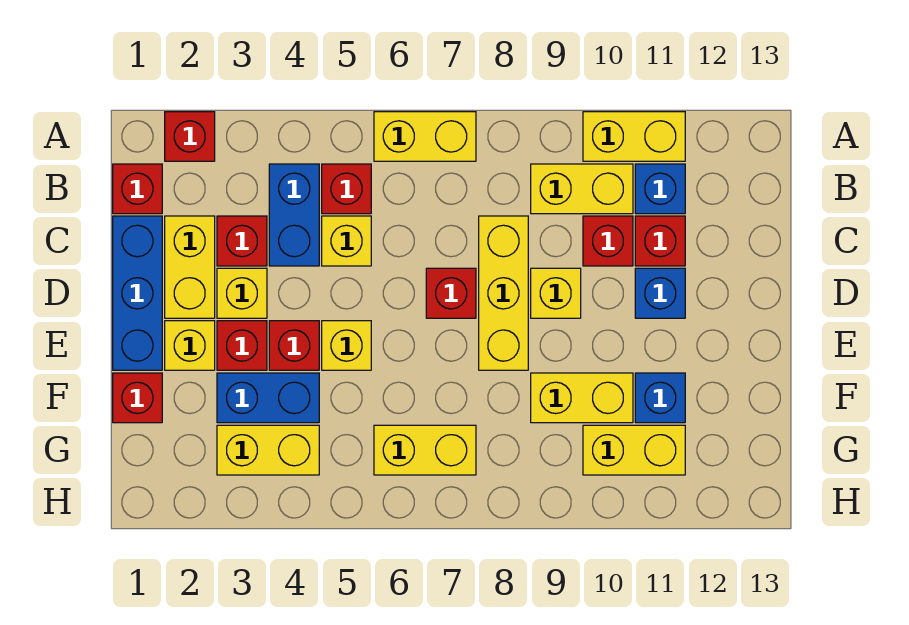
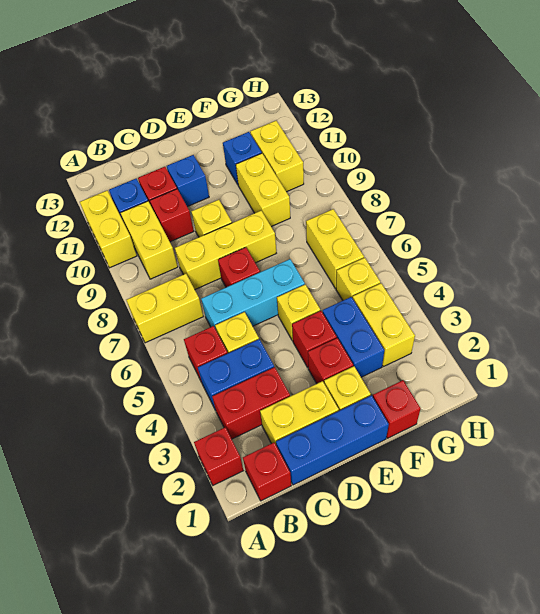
yellow 1x2 brick [374,112,476,161] -> yellow 1x2 brick turned to [126,274,203,343]
red 1x1 brick [217,216,267,266] -> red 1x2 brick [212,367,290,439]
none -> cyan 1x3 brick [201,259,305,329]
yellow 1x1 brick [217,268,267,318] -> yellow 1x1 brick moved to [336,258,380,300]

